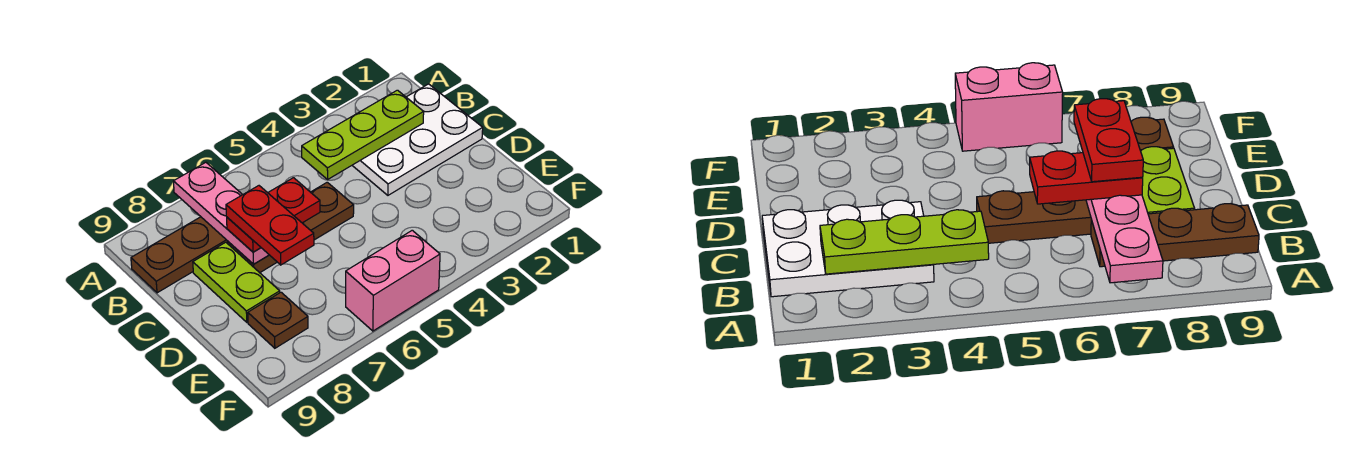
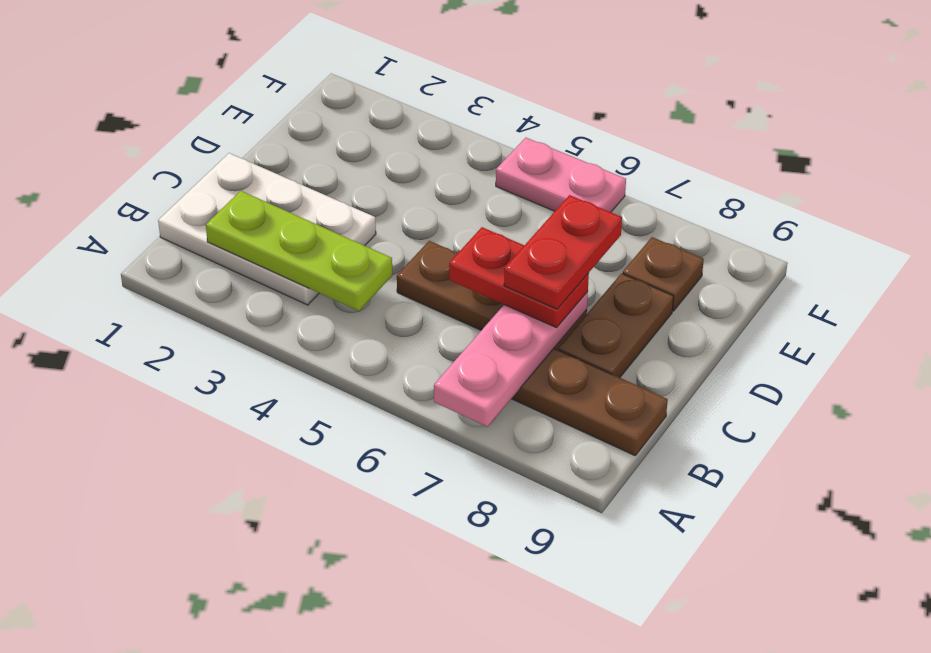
lime 1x2 plate [193,242,280,322] -> brown 1x2 plate [558,273,674,378]
pink 1x2 brick [346,230,440,331] -> pink 1x2 plate [496,138,626,212]

